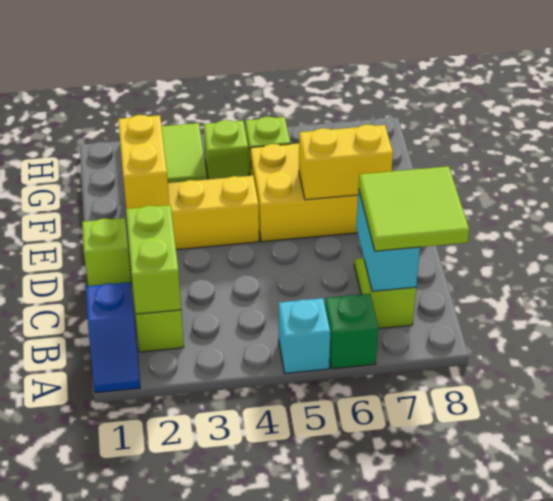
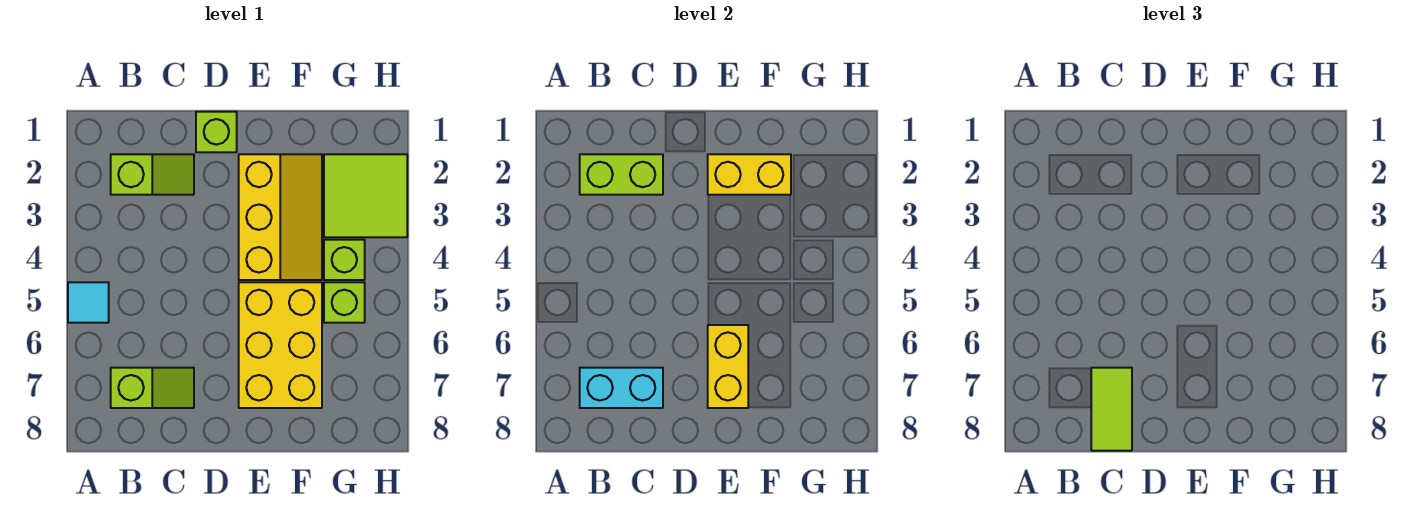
blue 1x2 slope [86,282,140,393] -> none
cyan 1x1 brick [279,298,330,373] -> cyan 1x1 tile [68,282,109,323]
green 1x1 brick [325,294,378,369] -> none
lime 2x2 tile [359,166,469,251] -> lime 1x2 tile [1091,368,1132,451]

